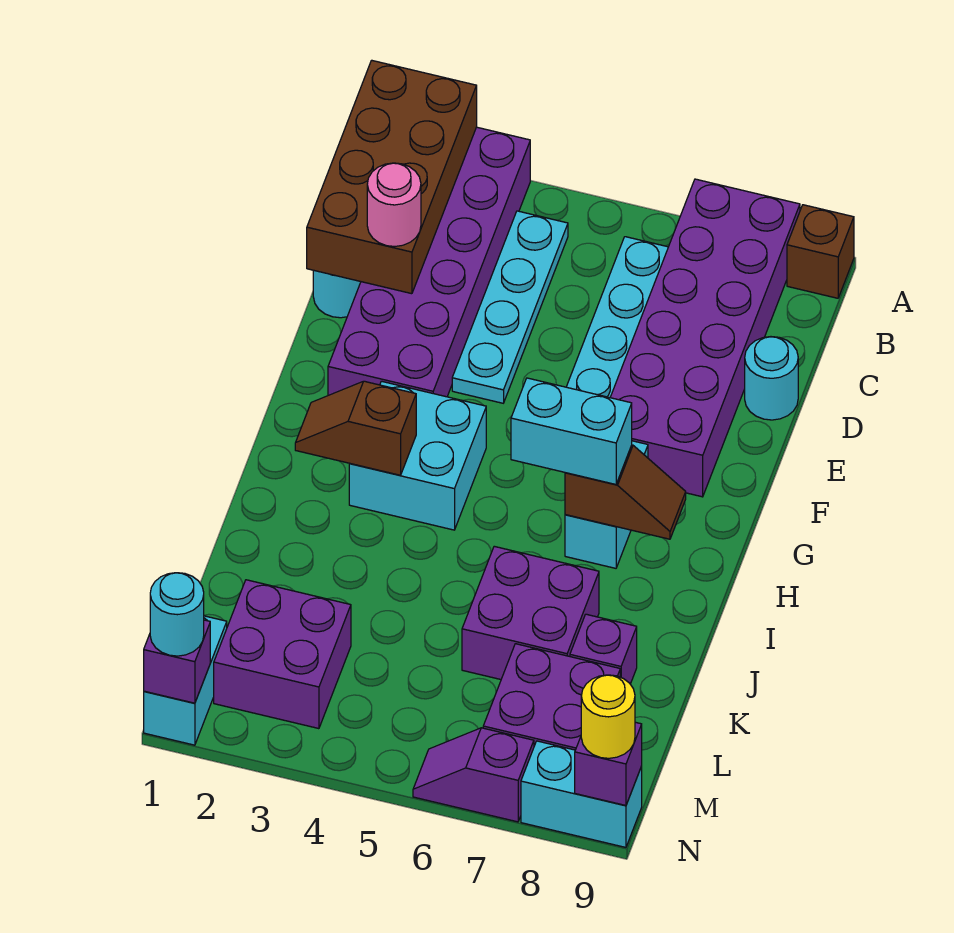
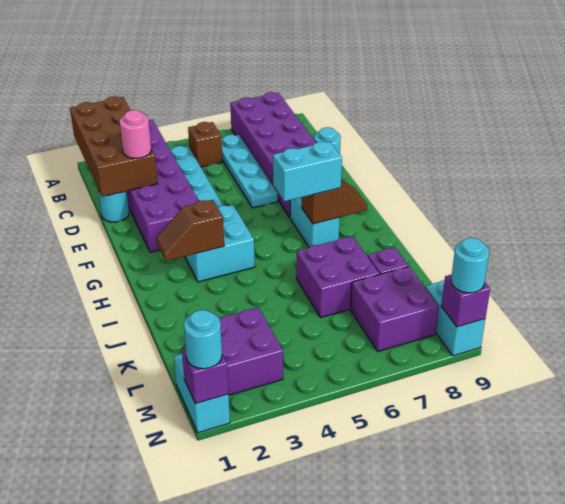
brown 1x1 brick [787,205,854,298] -> brown 1x1 brick moved to [188,122,222,167]
purple 1x2 slope [413,728,534,822] -> none
cyan 1x2 brick [521,741,642,847] -> cyan 1x2 brick turned to [425,280,485,356]
yellow 1x1 round brick [581,675,635,758] -> cyan 1x1 round brick [451,238,489,293]

